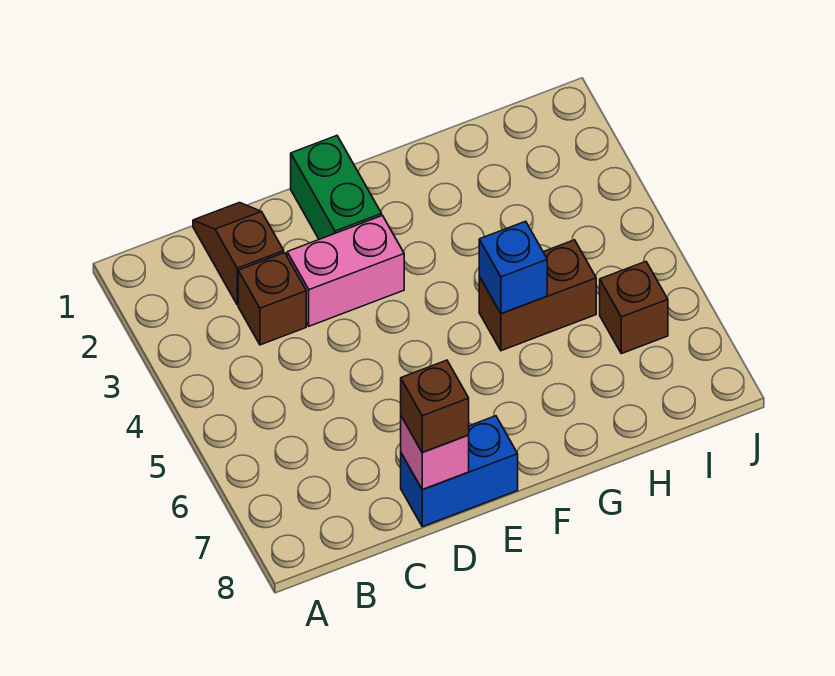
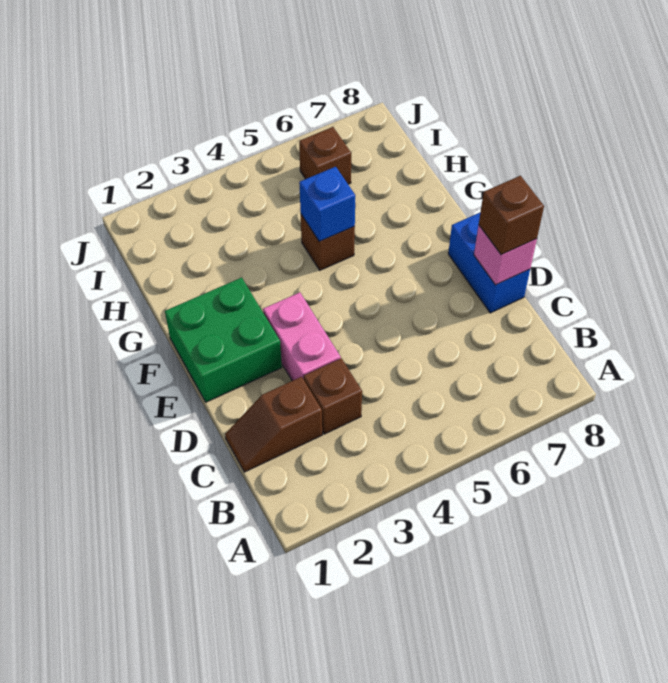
green 1x2 brick [291,136,382,239] -> green 2x2 brick [165,278,282,402]
brown 1x2 brick [479,240,596,351] -> brown 1x1 brick [301,215,355,270]

